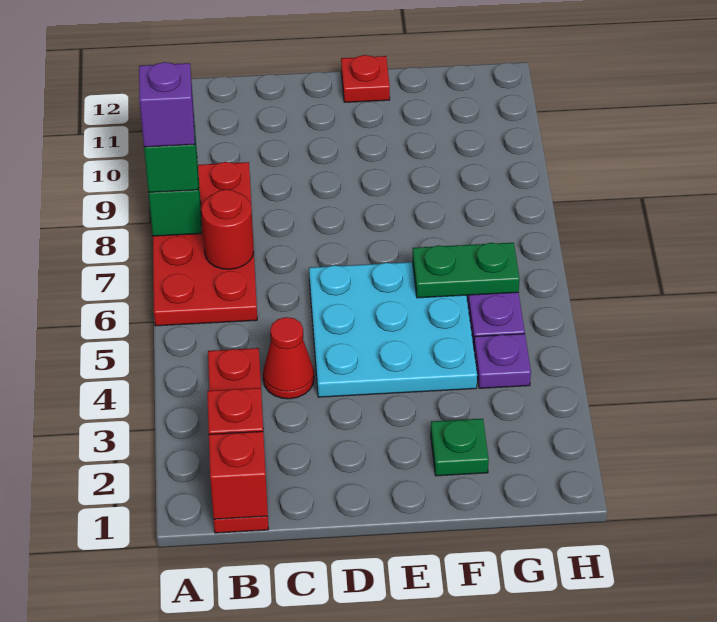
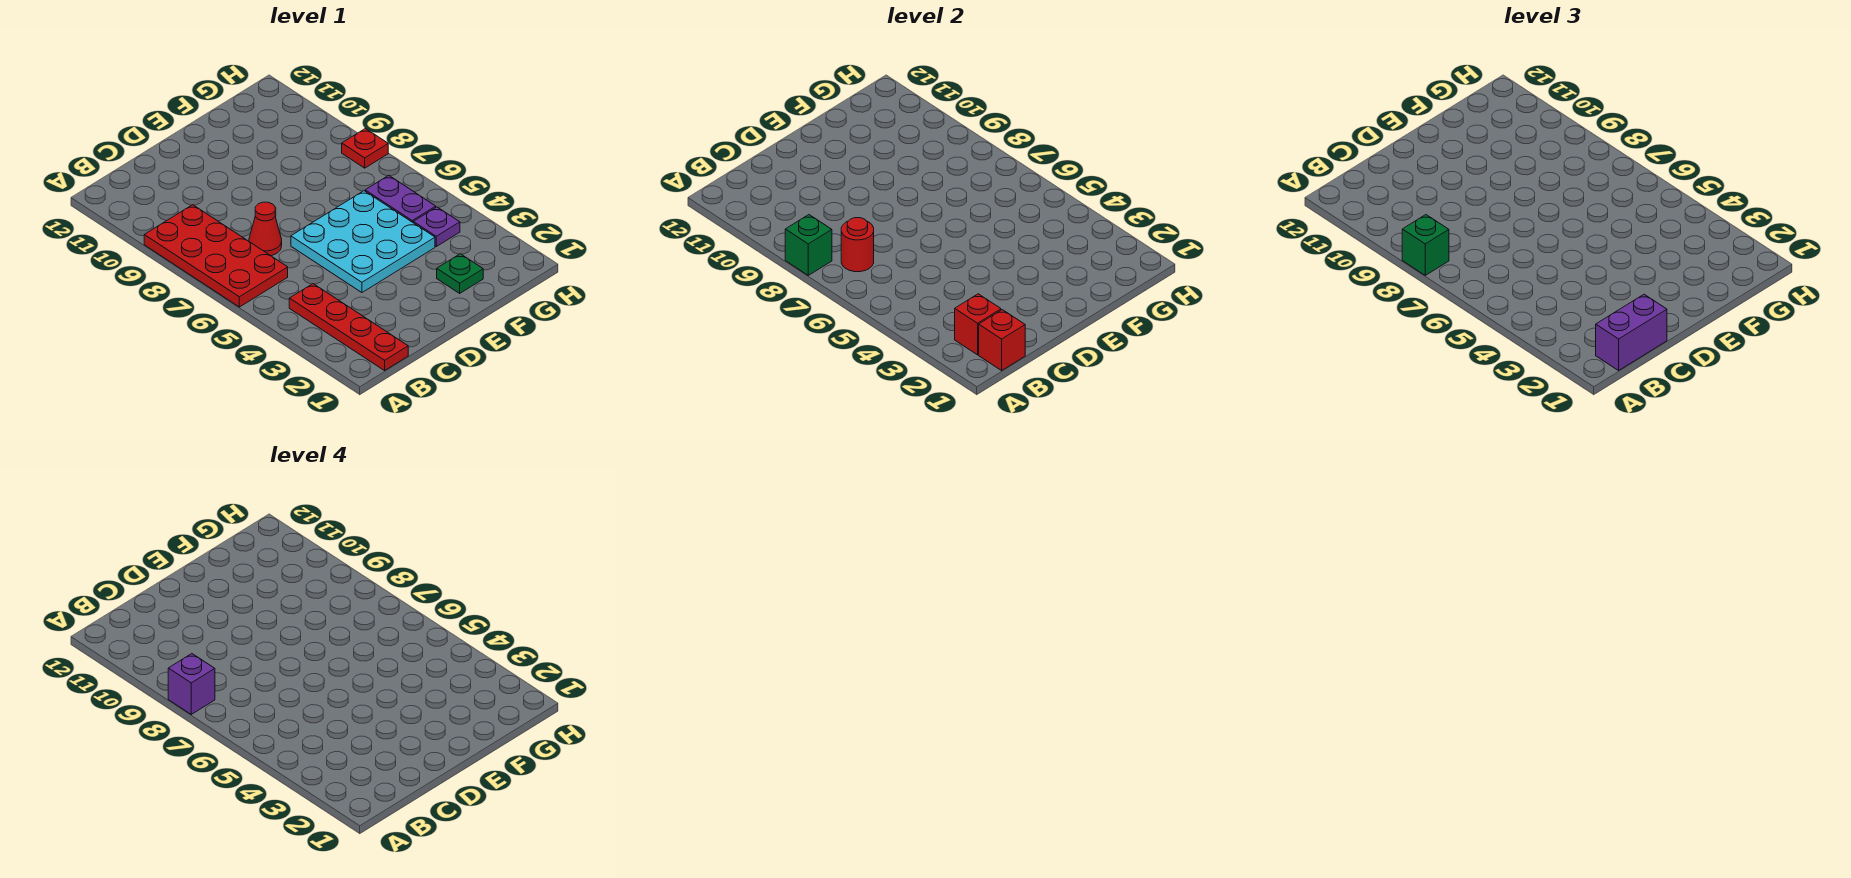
none -> purple 1x2 brick [1596,294,1667,370]
red 1x1 cone [263,317,314,399] -> red 1x1 cone moved to [249,202,282,256]
red 1x1 plate [341,55,390,102] -> red 1x1 plate moved to [342,129,388,168]
green 1x2 plate [412,243,520,298] -> none

